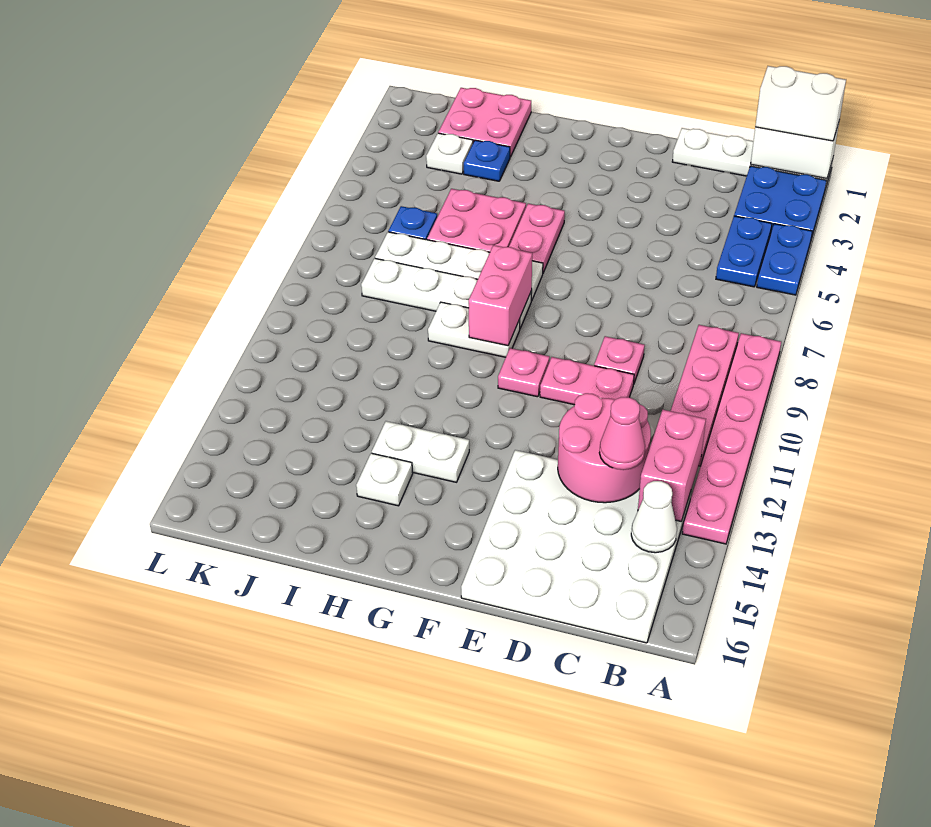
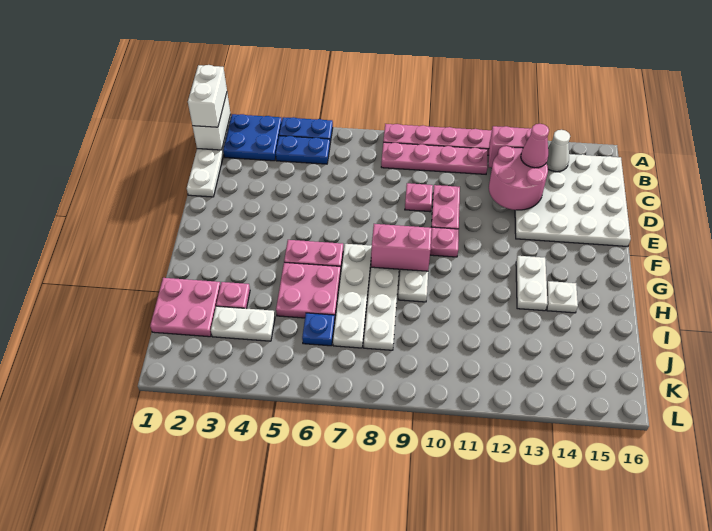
blue 1x1 plate [464,140,510,181] -> pink 1x1 plate [216,282,250,309]
white 1x1 plate [426,133,473,174] -> white 1x2 plate [211,306,275,341]

